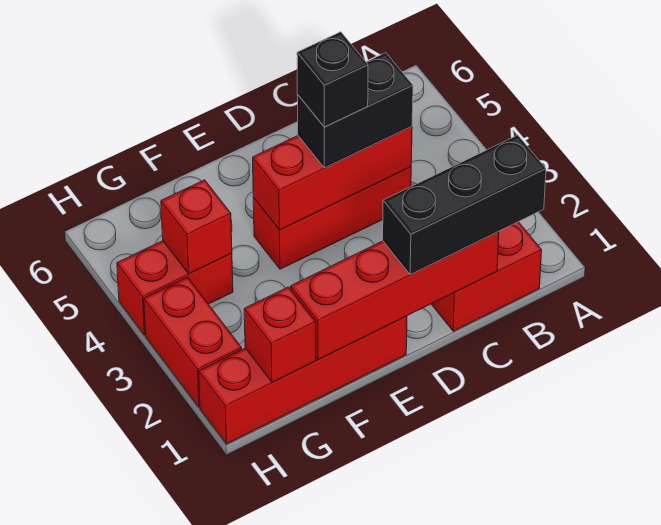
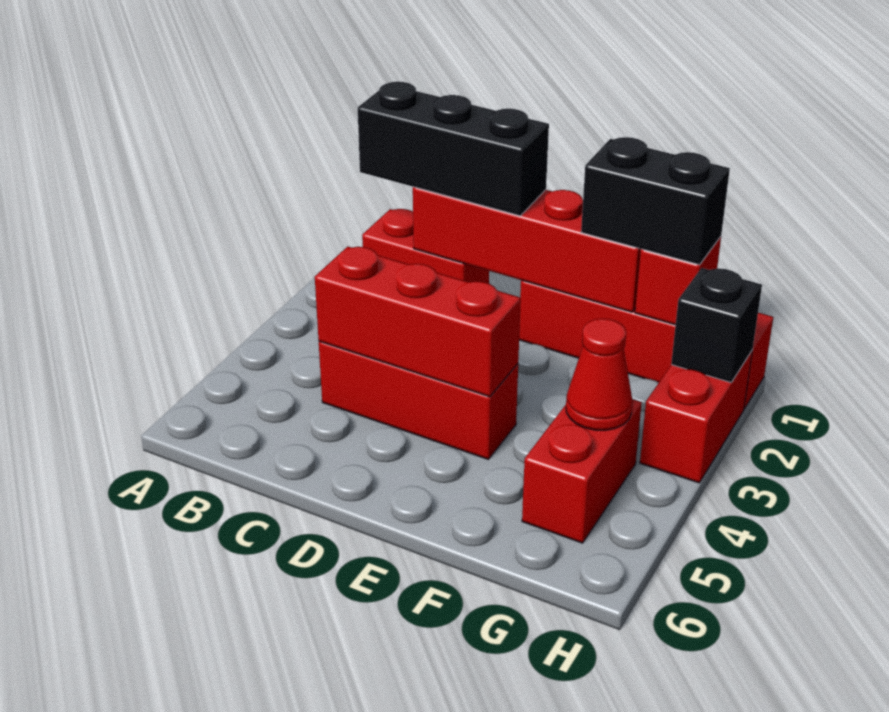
black 1x2 brick [297,53,413,168] -> black 1x2 brick moved to [581,137,730,265]
black 1x1 brick [297,32,368,127] -> black 1x1 brick moved to [671,268,762,382]
red 1x2 brick [117,241,233,335] -> red 1x2 brick turned to [522,399,642,543]
red 1x1 brick [161,180,232,274] -> red 1x1 cone [566,319,633,430]

